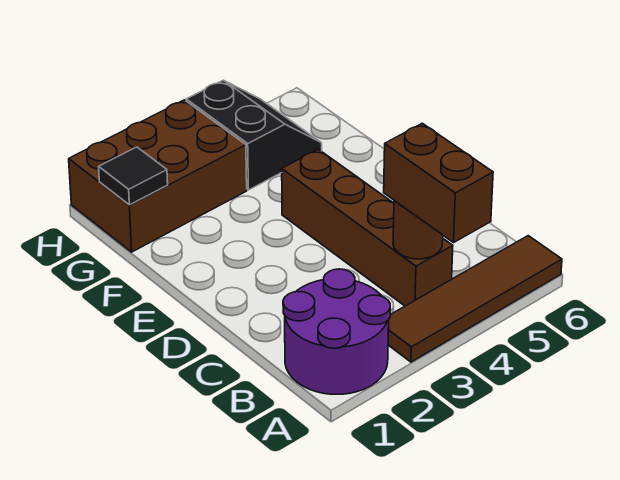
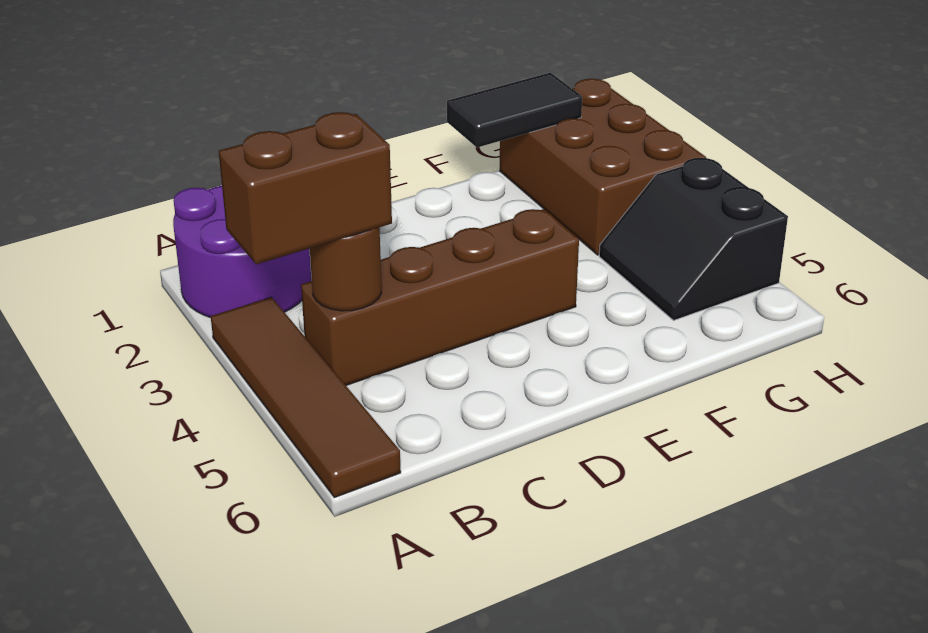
black 1x1 tile [99,147,168,205] -> black 1x2 tile [447,73,582,147]
black 2x2 slope [186,80,322,190] -> black 2x2 slope turned to [599,158,788,320]

